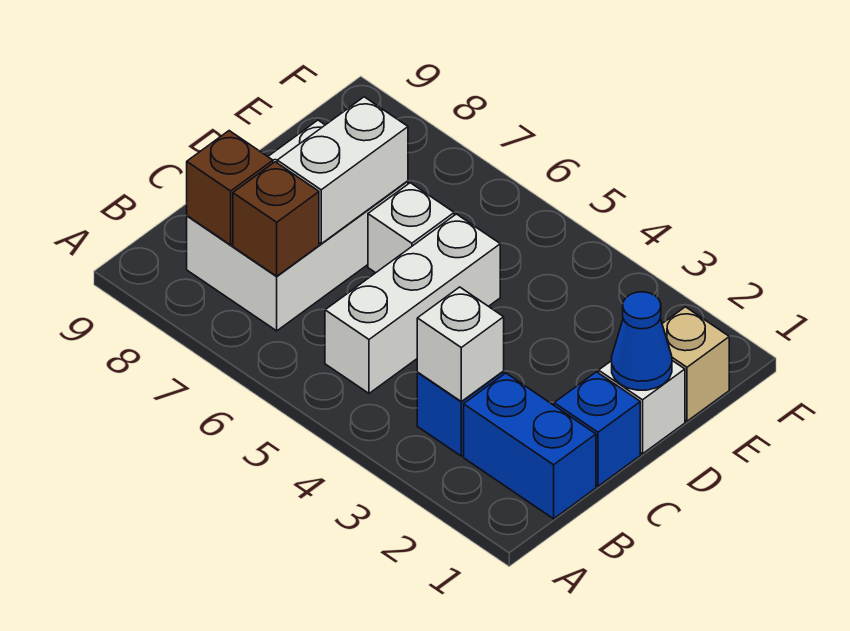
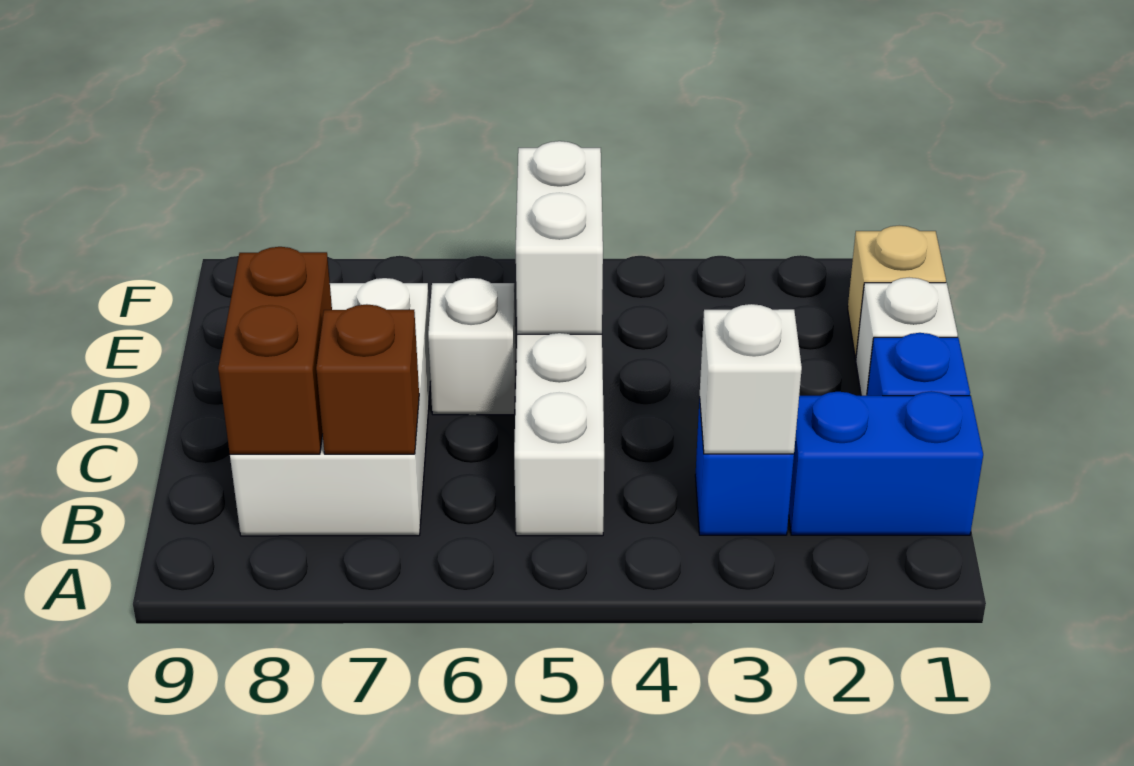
brown 1x1 brick [187,131,273,245] -> brown 1x2 brick [218,247,332,454]
white 1x2 brick [277,97,408,244] -> white 1x2 brick moved to [516,141,603,334]
blue 1x1 cone [612,292,672,390] -> none

